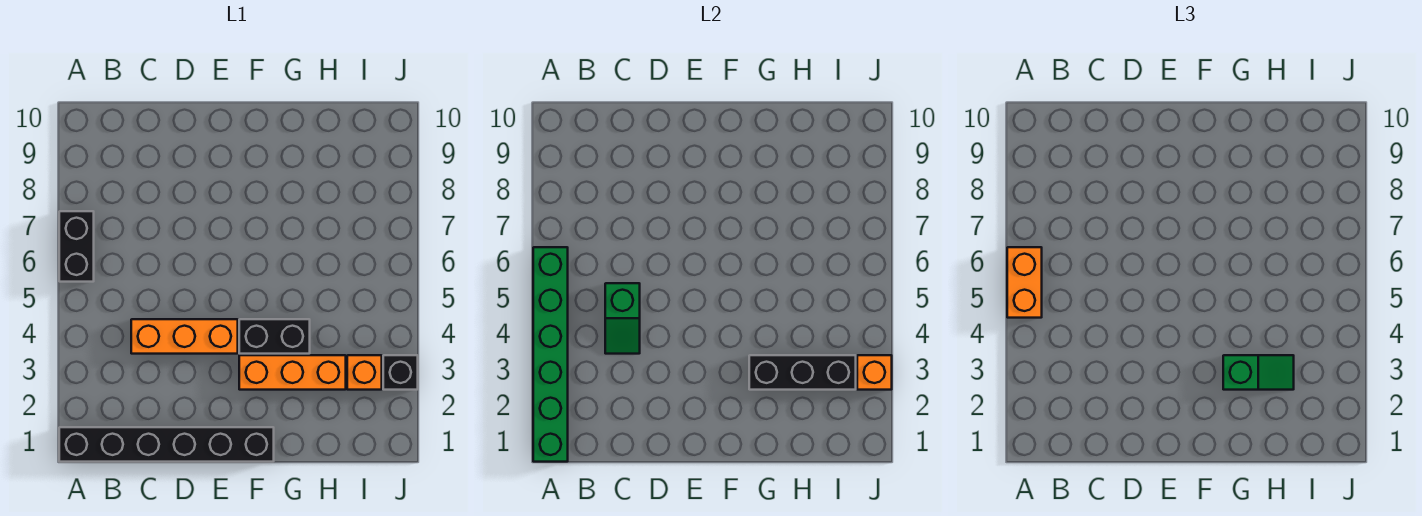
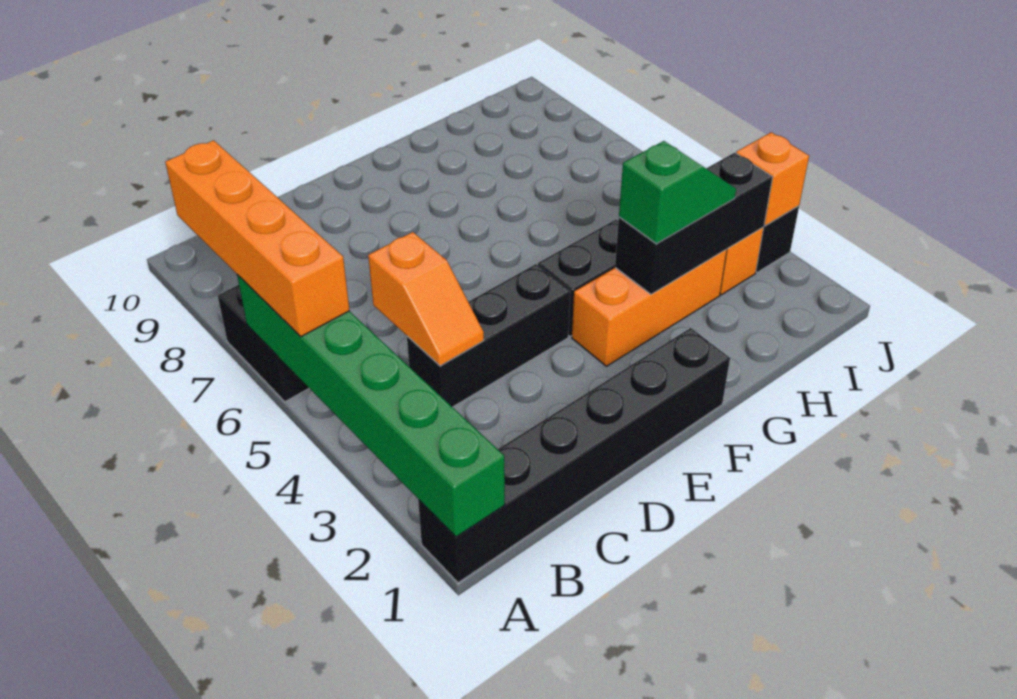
orange 1x2 brick [1007,247,1042,318] -> orange 1x4 brick [165,140,350,337]
orange 1x3 brick [131,319,238,354] -> black 1x3 brick [407,264,570,407]
green 1x2 slope [605,283,640,354] -> orange 1x2 slope [368,232,484,366]

